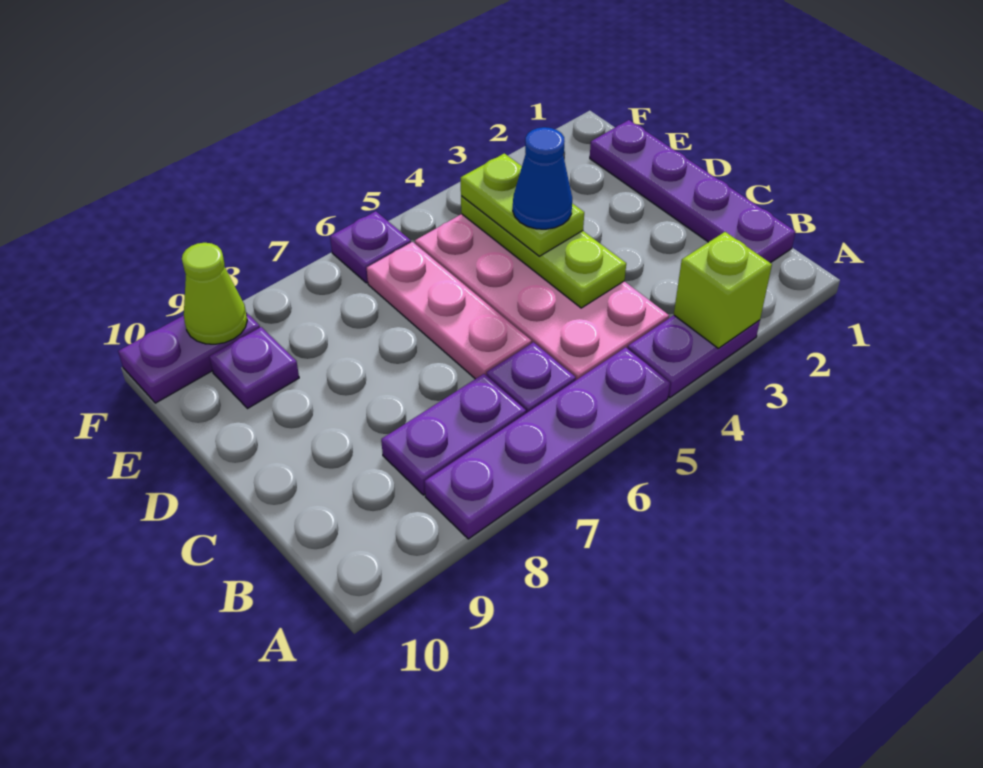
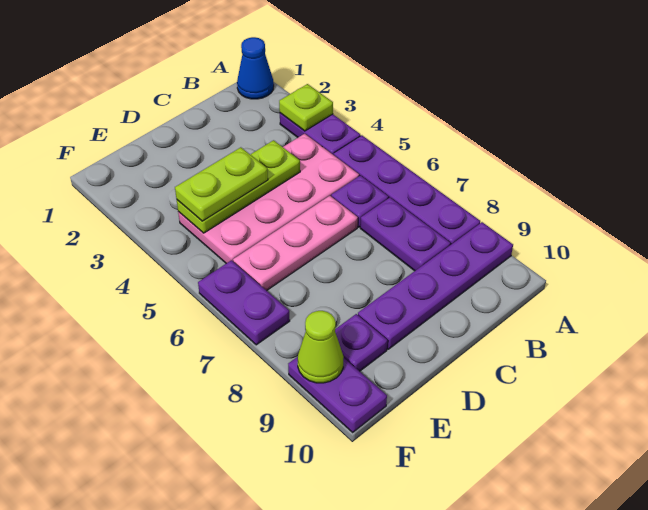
lime 1x1 brick [674,232,772,349] -> lime 1x1 plate [279,84,333,131]
purple 1x4 plate [590,120,795,263] -> purple 1x4 plate moved to [358,222,513,349]
blue 1x1 cone [513,127,572,229] -> blue 1x1 cone moved to [237,37,274,99]
purple 1x1 plate [330,211,411,283] -> purple 1x2 plate [198,260,290,345]

